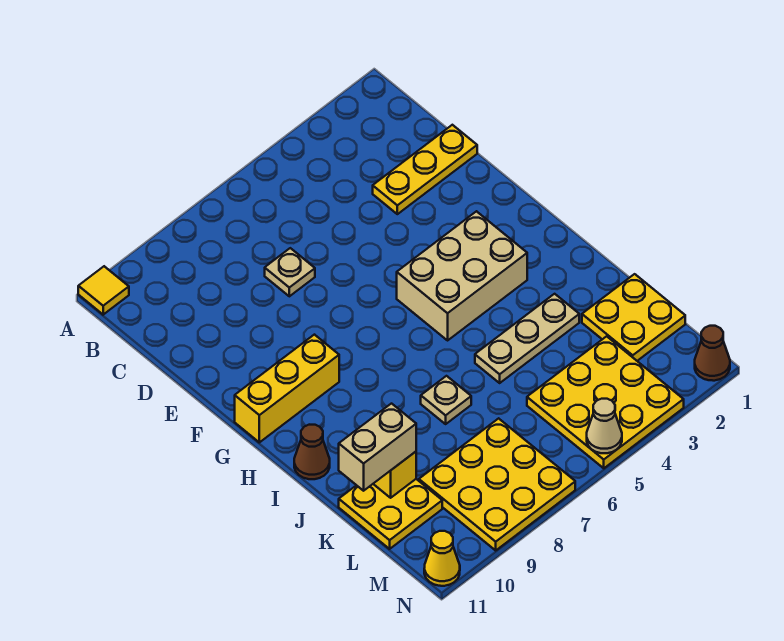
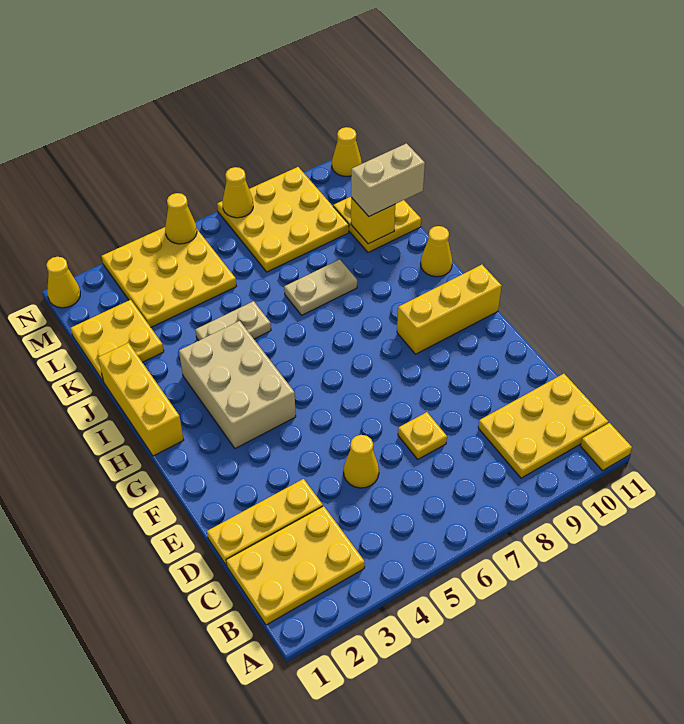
none -> yellow 2x3 plate [226,506,365,625]
none -> yellow 2x3 plate [478,374,608,478]
none -> yellow 1x1 cone [344,435,379,488]
tan 1x1 plate [265,248,315,296] -> yellow 1x1 plate [398,412,447,459]
tan 2x3 brick [397,211,527,340] -> tan 2x3 brick turned to [179,321,296,448]
none -> yellow 1x3 brick [98,343,183,456]
brown 1x1 cone [294,425,330,479] -> yellow 1x1 cone [421,226,452,277]
tan 1x3 plate [475,294,579,383] -> tan 1x2 plate [195,301,271,340]
tan 1x1 plate [421,376,471,424] -> tan 1x2 plate [284,260,357,315]
brown 1x1 cone [695,326,730,381] -> yellow 1x1 cone [46,257,80,308]
tan 1x1 cone [587,399,622,453] -> yellow 1x1 cone [165,193,197,244]
none -> yellow 1x1 cone [222,167,253,218]

